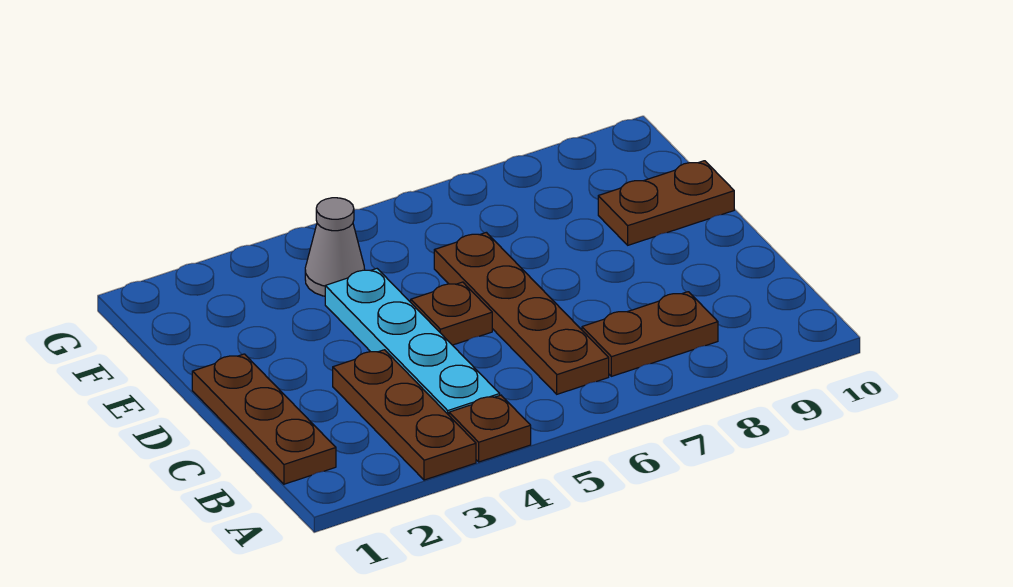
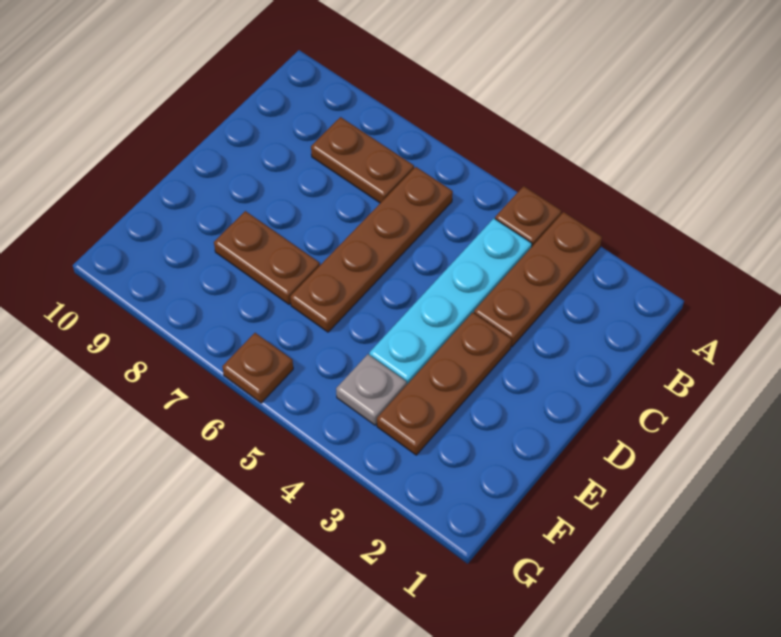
brown 1x3 plate [192,354,336,484] -> brown 1x3 plate moved to [377,312,512,455]
brown 1x1 plate [411,282,492,345] -> brown 1x1 plate moved to [222,333,293,403]
brown 1x2 plate [598,161,734,245] -> brown 1x2 plate moved to [214,211,320,304]
grey 1x1 cone [305,198,365,296] -> grey 1x1 plate [336,354,407,425]

